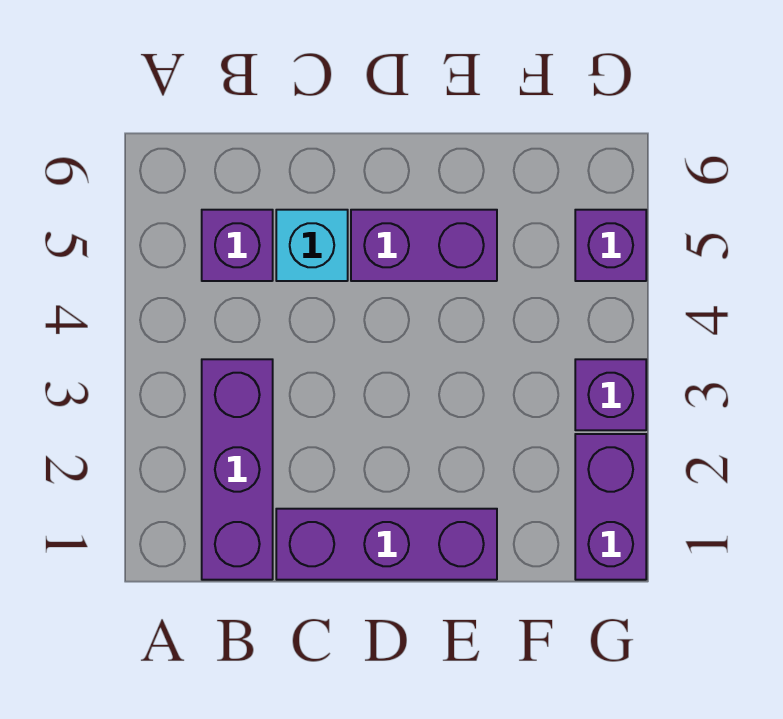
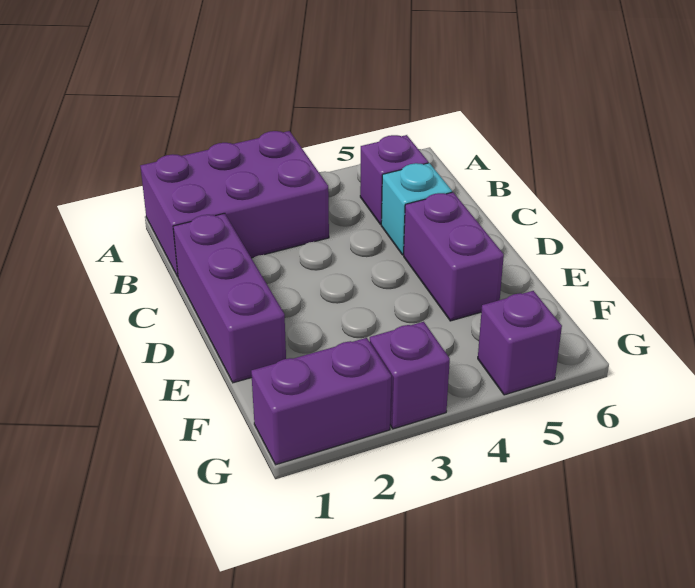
purple 1x3 brick [202,359,273,580] -> purple 2x3 brick [140,131,329,277]

